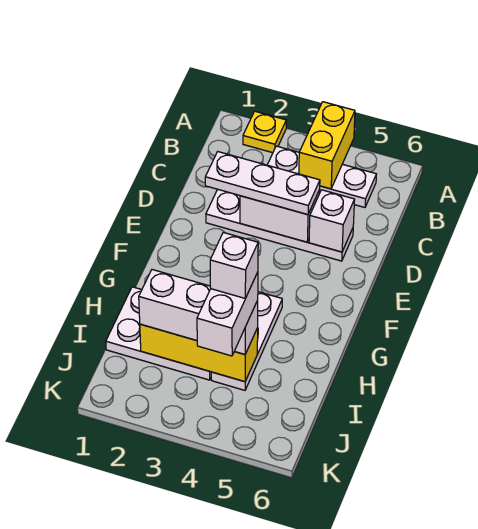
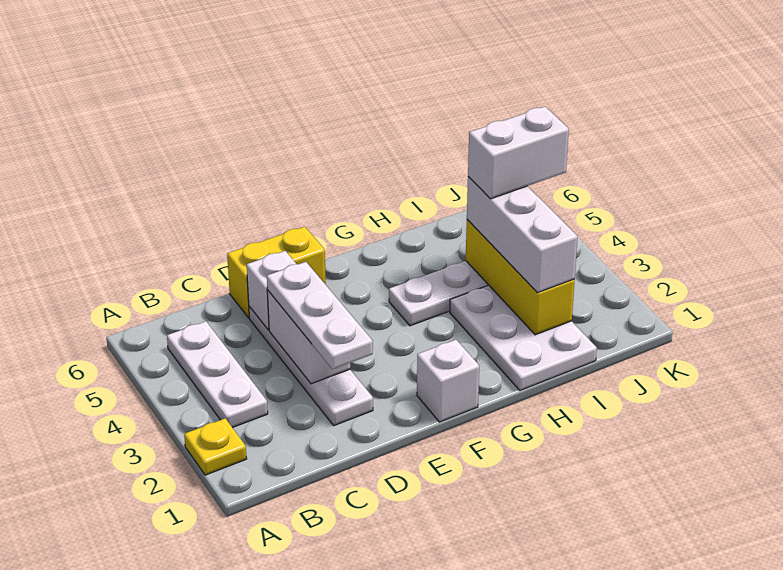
yellow 1x2 brick [299,102,355,189] -> yellow 1x2 brick moved to [227,227,326,318]
white 1x1 brick [210,232,258,298] -> white 1x1 brick moved to [417,340,479,422]

